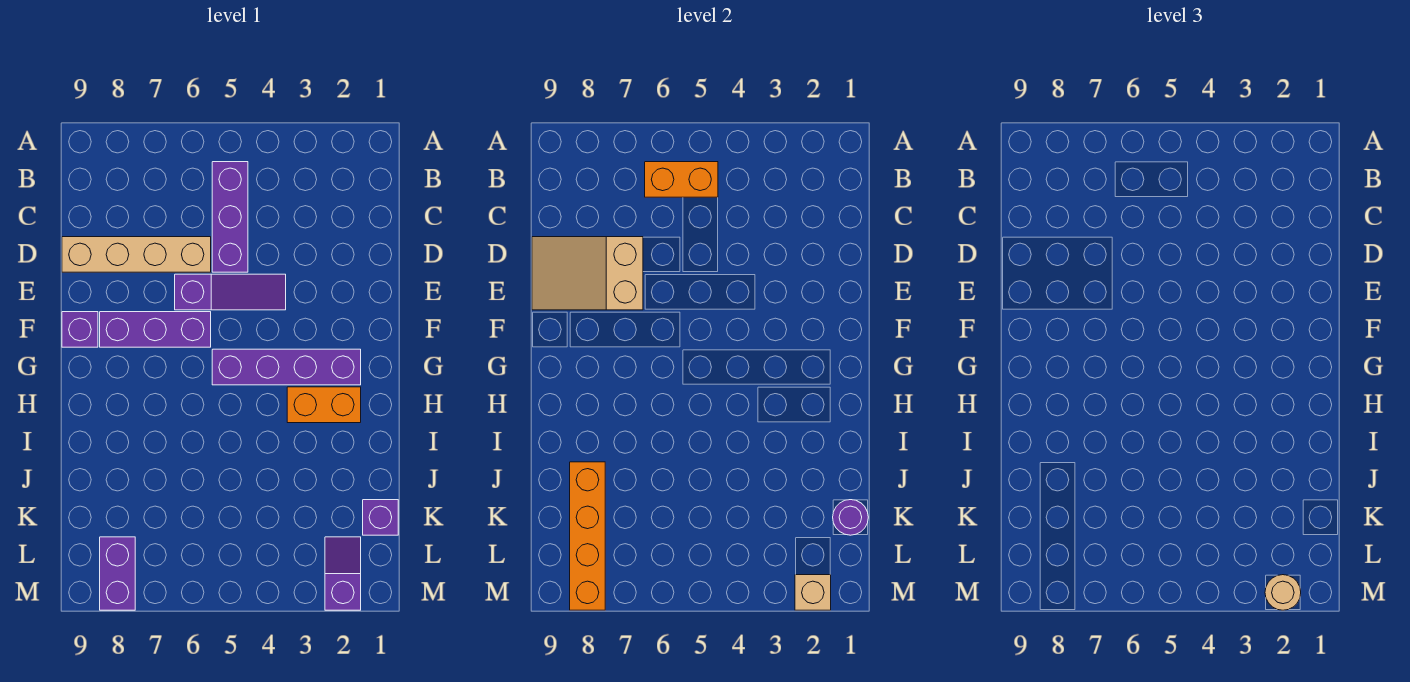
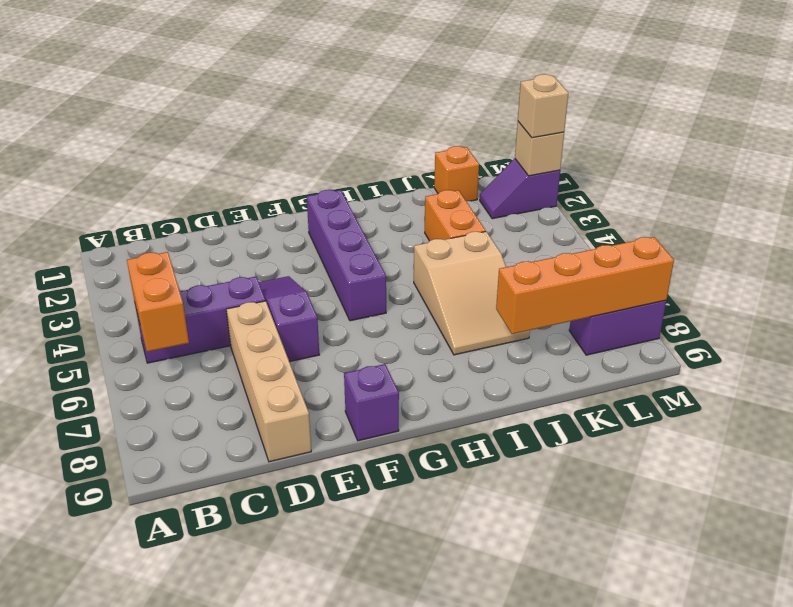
tan 2x3 slope [532,237,643,310] -> tan 2x3 slope moved to [414,232,530,355]
purple 1x3 brick [100,312,211,347] -> none
orange 1x2 brick [287,387,361,423] -> orange 1x2 brick moved to [425,190,486,241]
purple 1x1 brick [363,500,398,535] -> orange 1x1 brick [434,146,479,201]
purple 1x1 round brick [833,500,868,535] -> none
tan 1x1 round brick [1265,575,1301,610] -> tan 1x1 brick [518,74,568,138]

